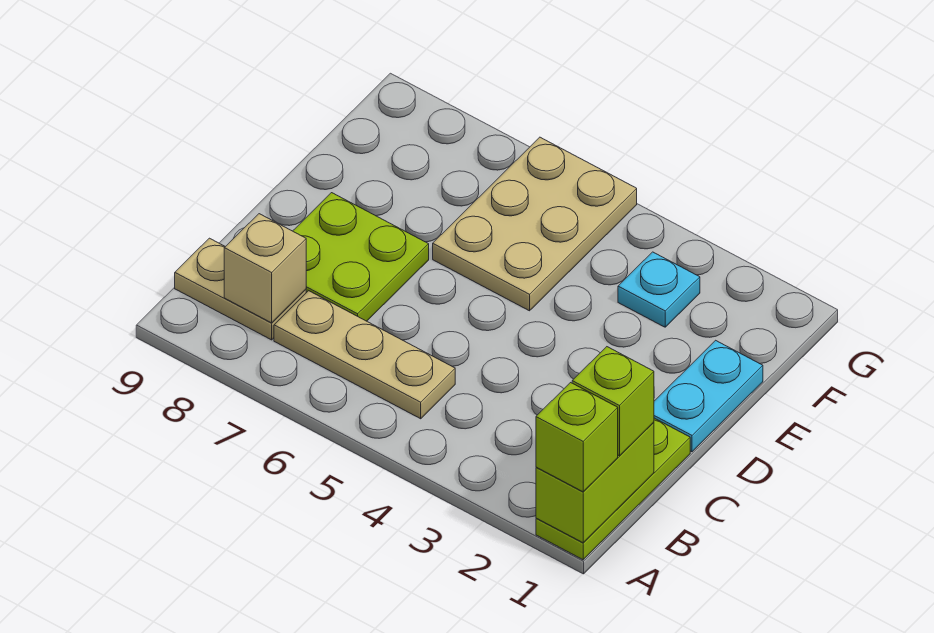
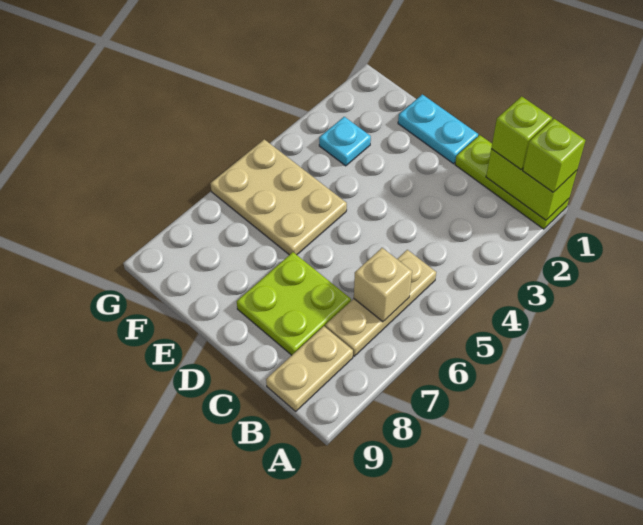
tan 1x1 brick [224,214,306,323] -> tan 1x1 brick moved to [354,248,412,322]

